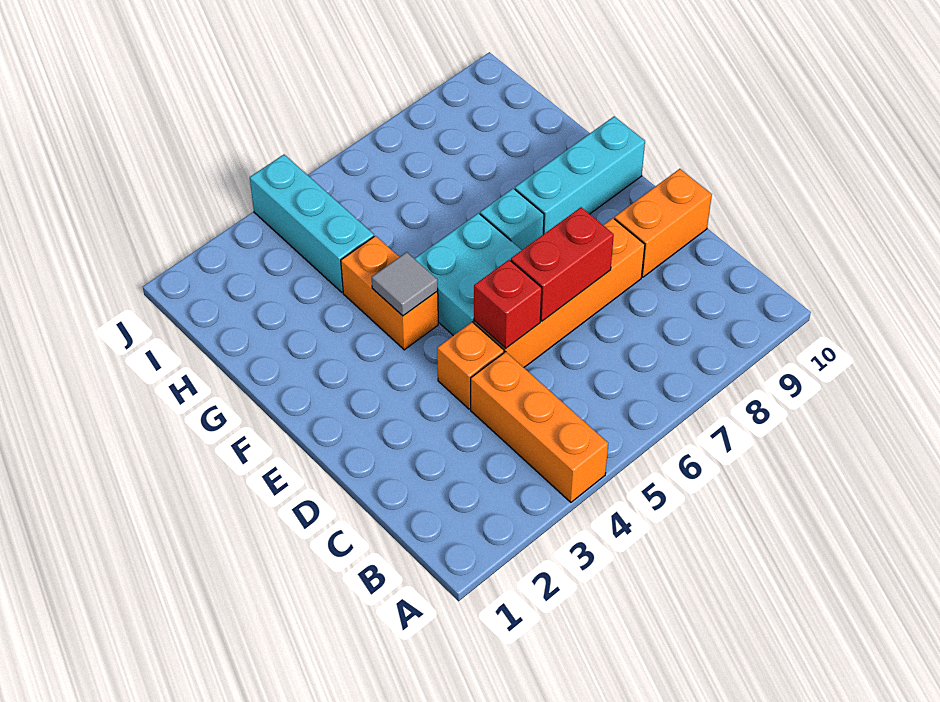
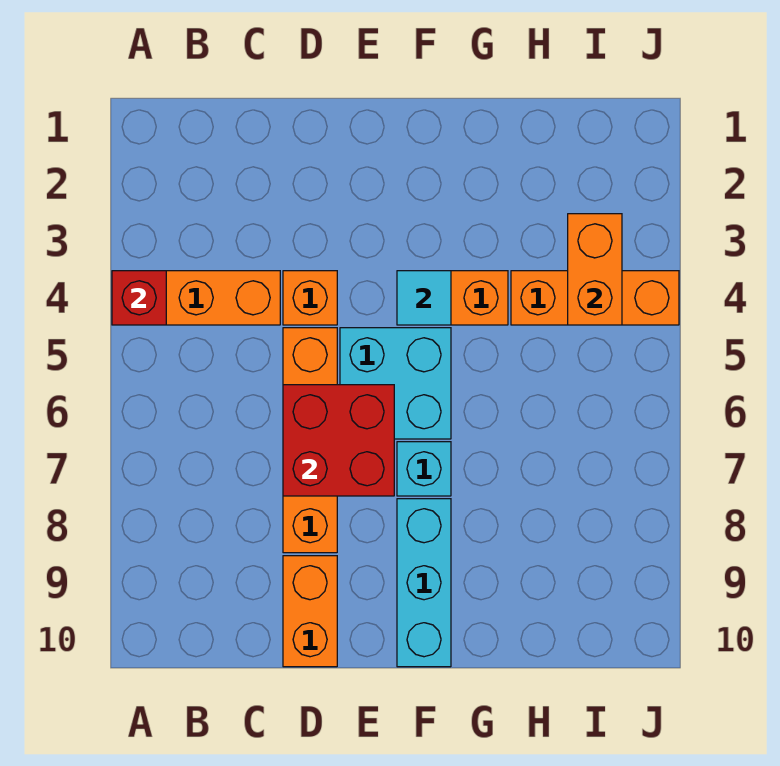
red 1x1 brick [474,260,542,348] -> red 1x1 brick moved to [112,271,166,325]
red 1x2 brick [511,207,614,321] -> red 2x2 brick [283,385,394,496]
grey 1x1 tile [372,252,438,316] -> cyan 1x1 tile [397,271,451,325]
cyan 1x3 brick [250,155,374,292] -> orange 1x3 brick [511,271,679,325]
none -> orange 1x2 brick [568,214,622,325]

